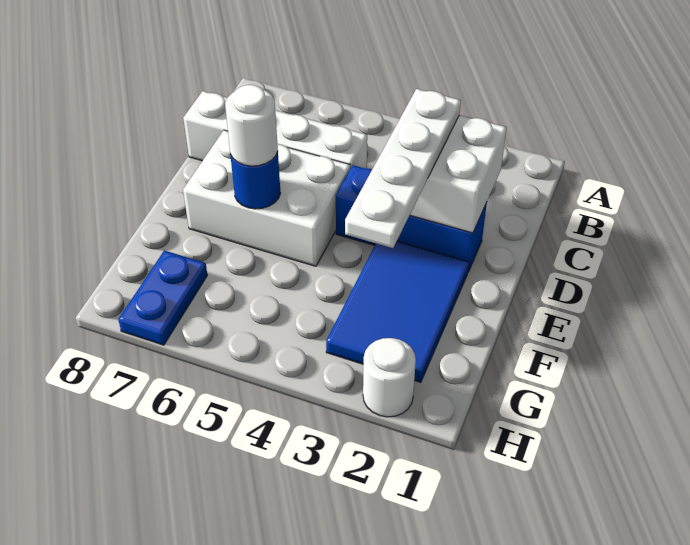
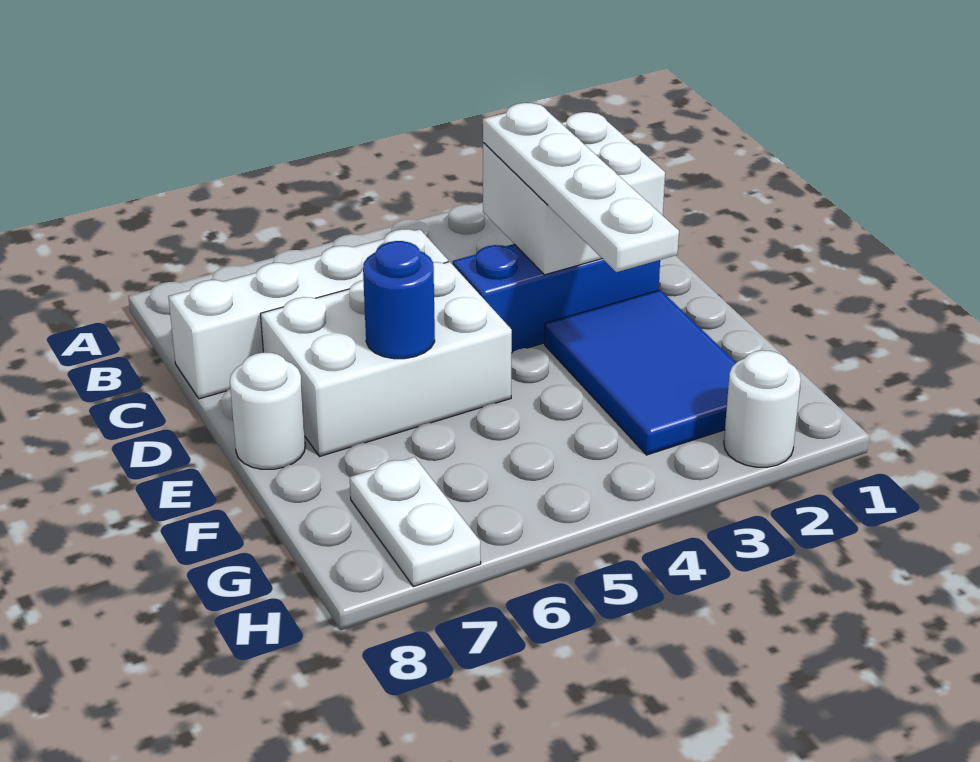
white 1x1 round brick [225,85,278,166] -> white 1x1 round brick moved to [230,352,305,469]
blue 1x2 plate [118,250,207,345] -> white 1x2 plate [350,457,481,587]

